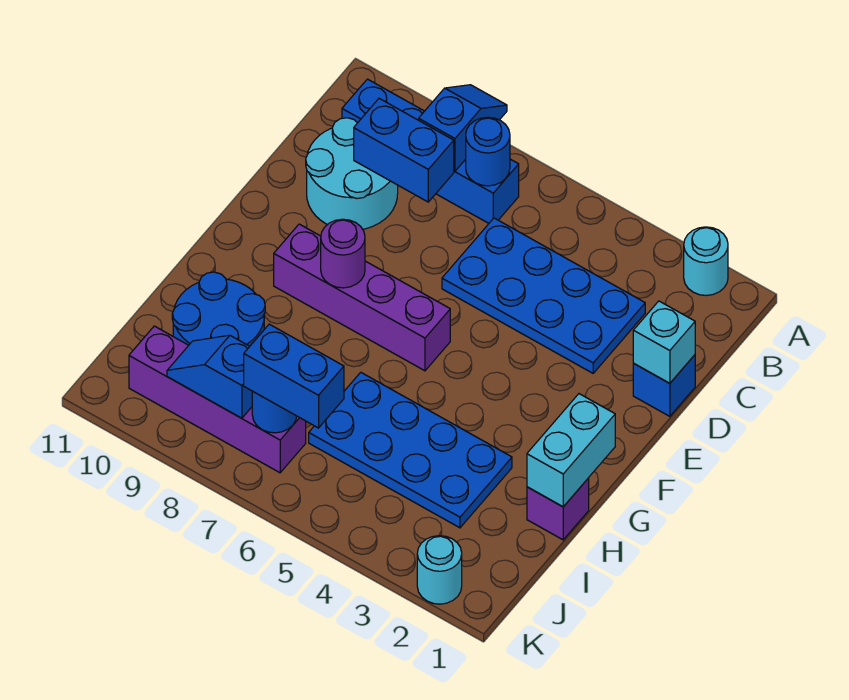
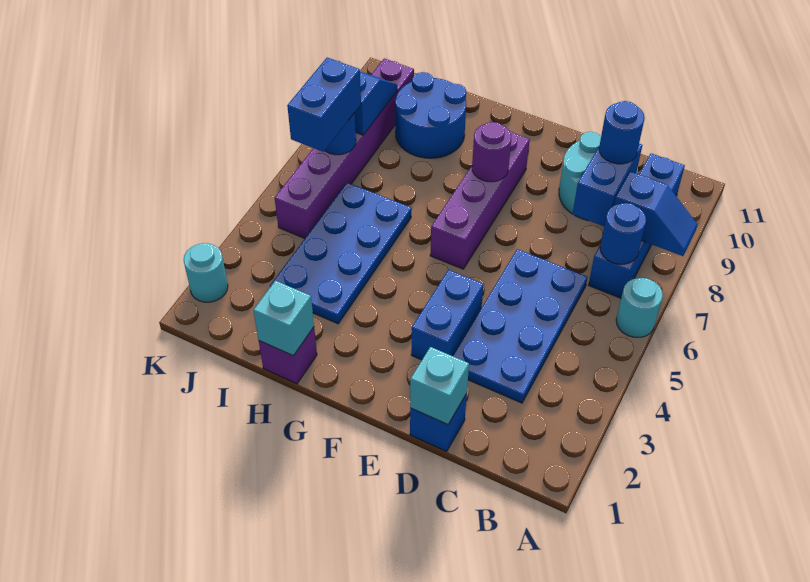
cyan 1x1 round brick [684,227,728,296] -> cyan 1x1 round brick moved to [616,278,663,337]
none -> blue 1x1 round brick [599,101,645,164]
none -> blue 1x2 brick [411,270,484,360]
cyan 1x2 brick [527,394,615,507] -> cyan 1x1 brick [253,281,314,356]
purple 1x4 brick [129,326,306,473] -> purple 1x6 brick [275,58,414,238]

